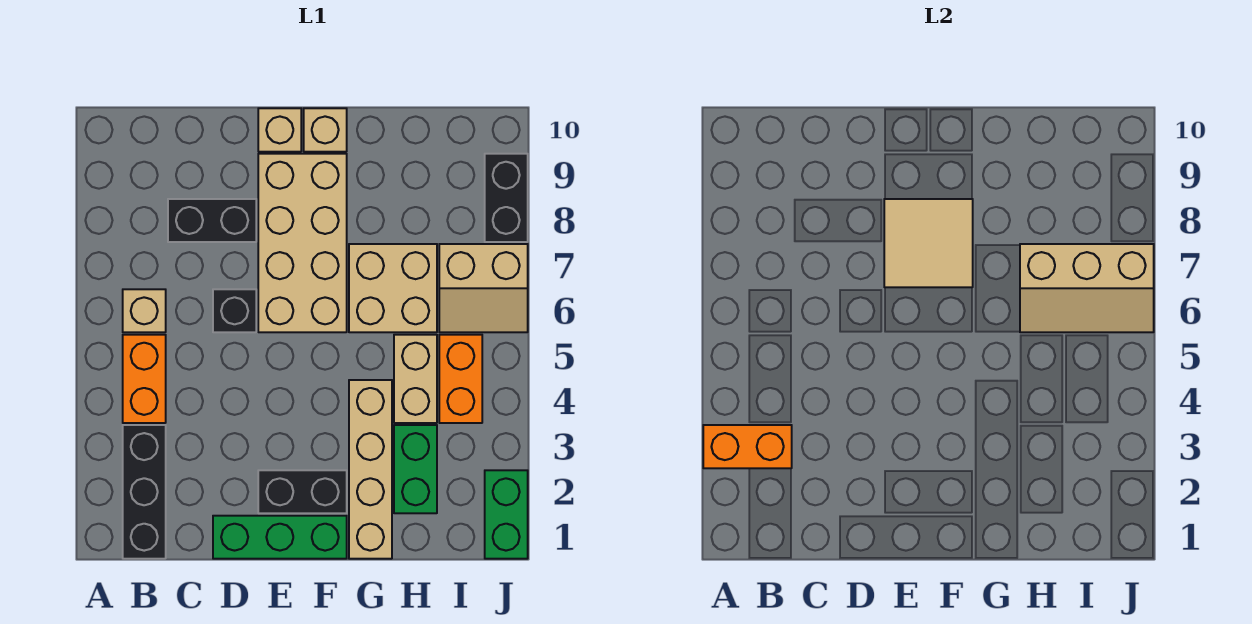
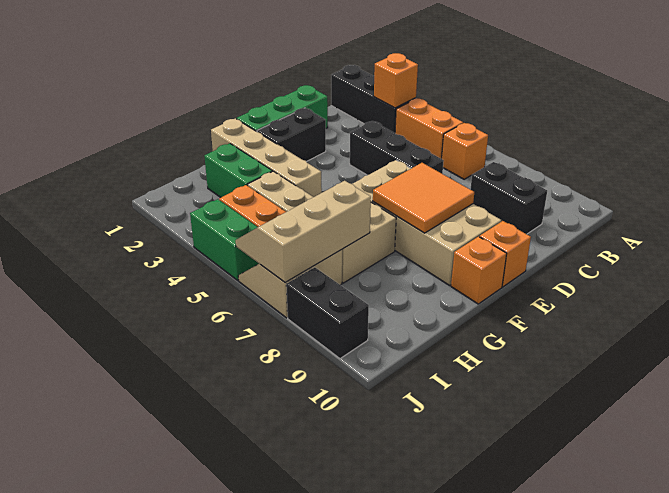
orange 1x2 brick [703,425,792,468] -> orange 1x1 brick [374,53,418,108]
tan 1x1 brick [123,289,166,332] -> orange 1x1 brick [442,123,488,179]
black 1x2 brick [168,199,256,242] -> black 1x2 brick turned to [470,162,547,234]
black 1x1 brick [213,289,256,332] -> black 1x3 brick [350,121,444,175]
tan 2x2 tile [884,199,973,287] -> orange 2x2 tile [373,163,474,233]
tan 1x1 brick [258,108,301,152] -> orange 1x1 brick [480,221,531,287]
tan 1x1 brick [304,108,347,152] -> orange 1x1 brick [451,237,507,304]
green 1x2 brick [485,470,528,559] -> green 1x2 brick moved to [190,199,259,280]

